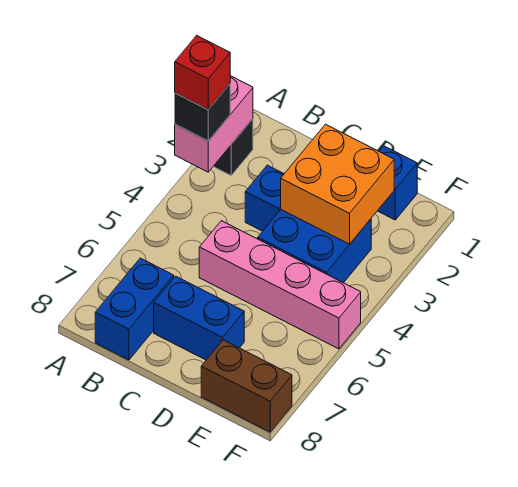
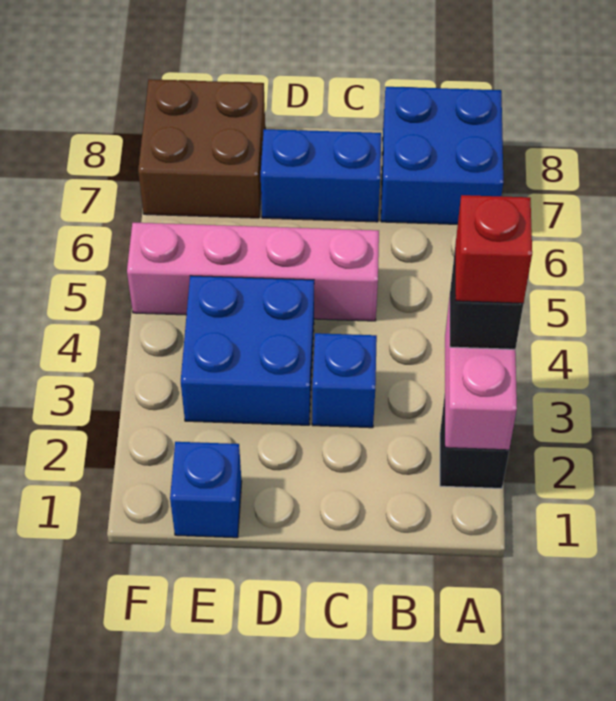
blue 1x2 brick [95,258,174,360] -> blue 2x2 brick [381,87,503,224]
orange 2x2 brick [281,124,394,244] -> none
brown 1x2 brick [201,340,292,432] -> brown 2x2 brick [138,79,265,218]

